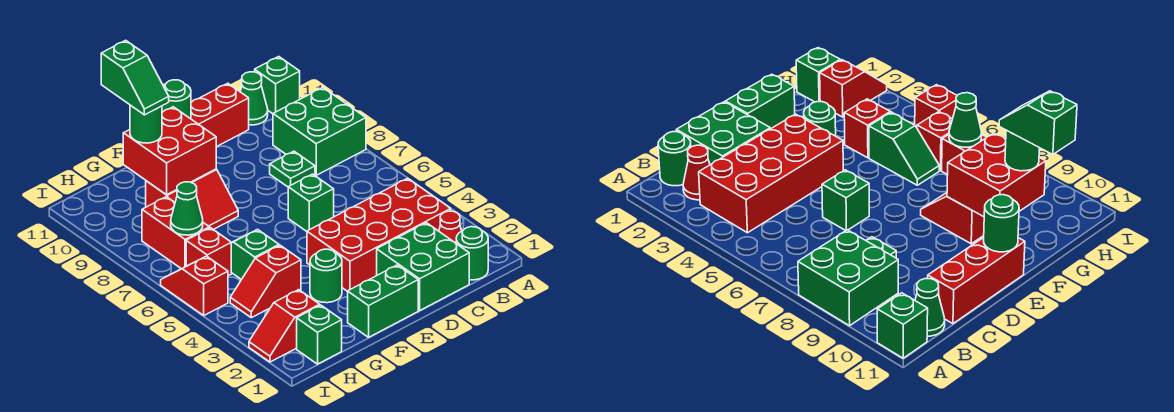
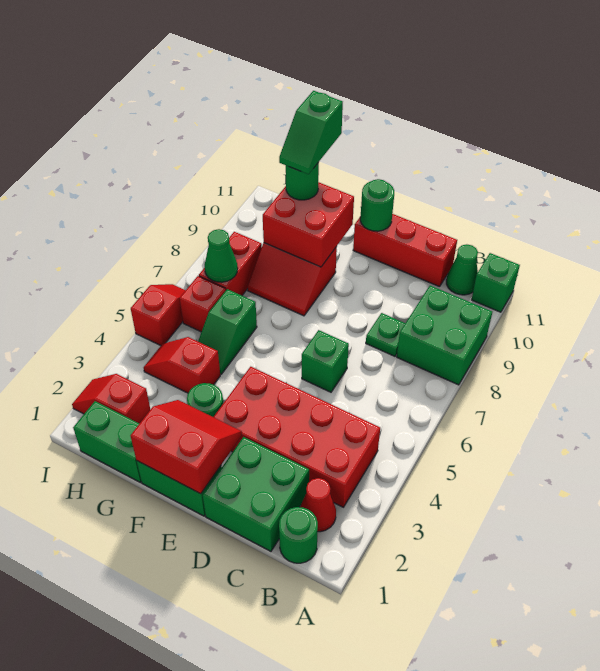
none -> red 2x2 slope [131,400,242,494]
green 1x2 slope [231,229,279,280] -> green 1x2 slope turned to [198,289,257,374]
green 1x1 brick [297,305,342,364] -> green 1x2 brick [73,401,141,482]

